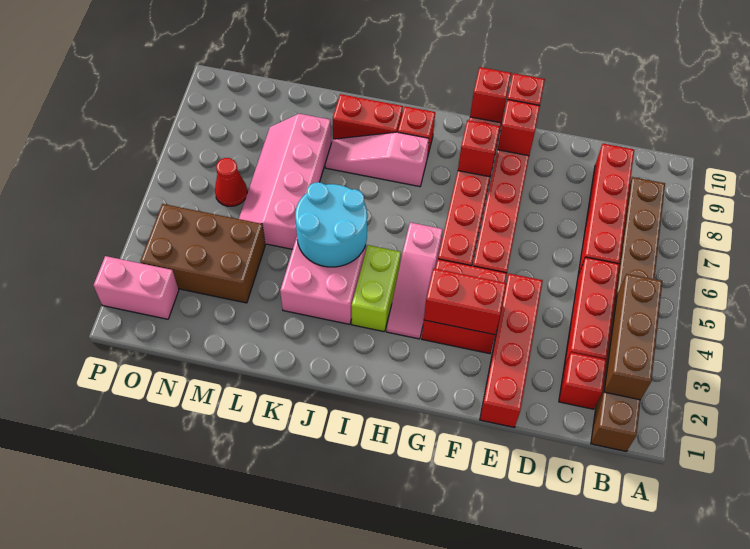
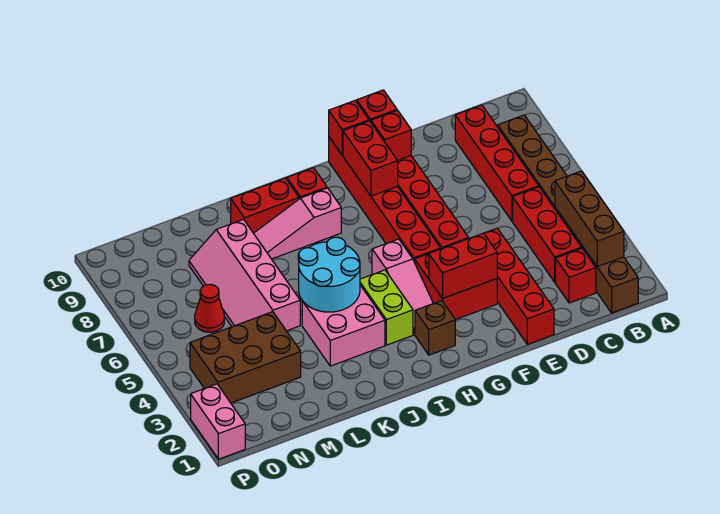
red 1x1 brick [458,120,500,177] -> red 1x2 brick [343,121,398,196]
none -> brown 1x1 brick [415,300,455,355]
pink 1x2 brick [94,256,179,319] -> pink 1x2 brick turned to [191,384,245,459]

